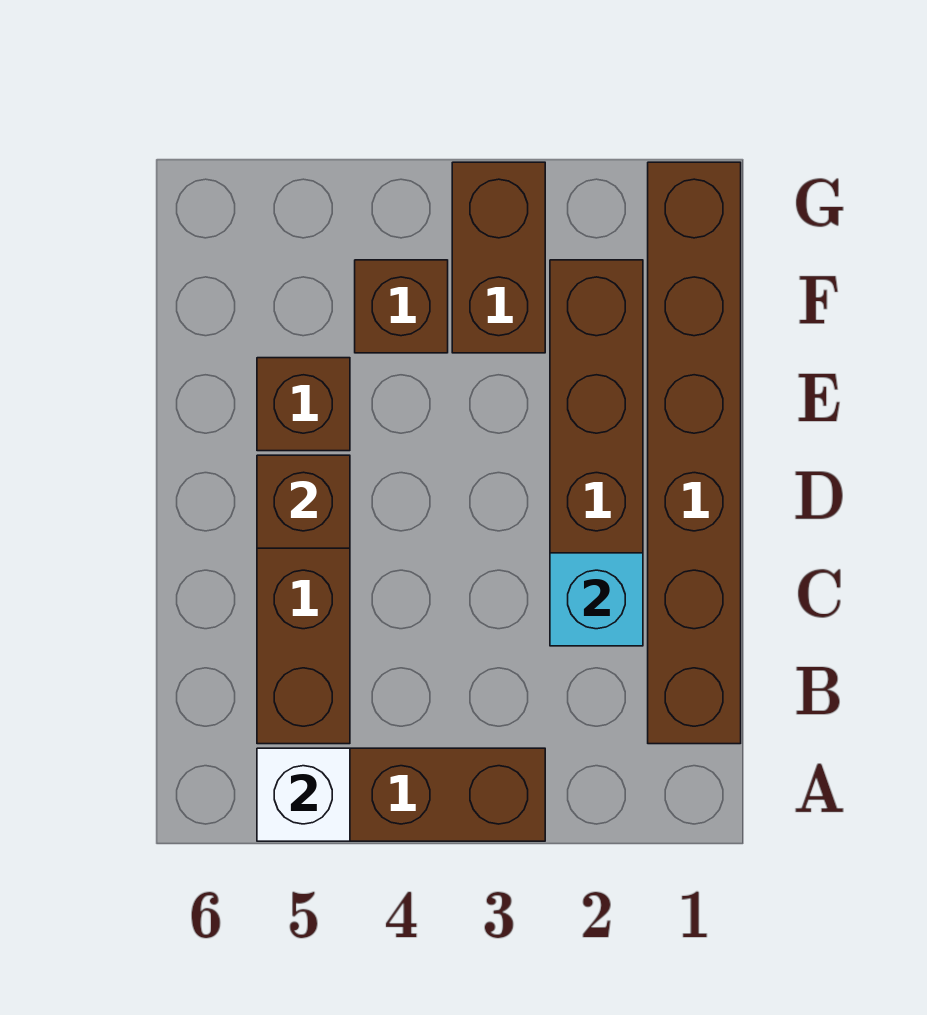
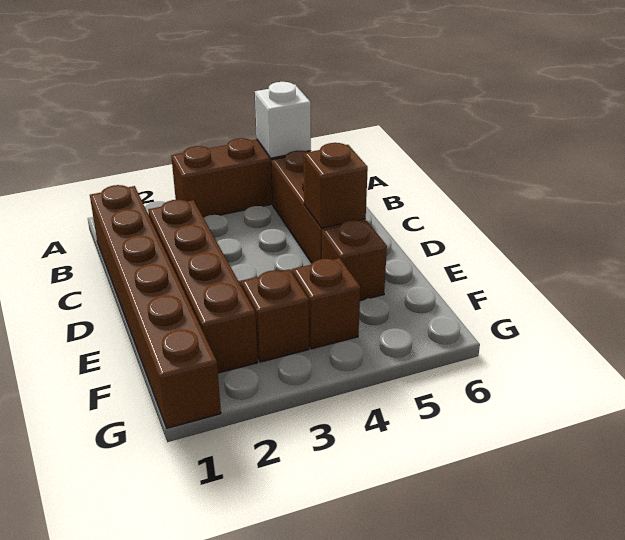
cyan 1x1 brick [550,553,643,646] -> none
brown 1x2 brick [452,162,545,353] -> brown 1x1 brick [241,270,309,362]

